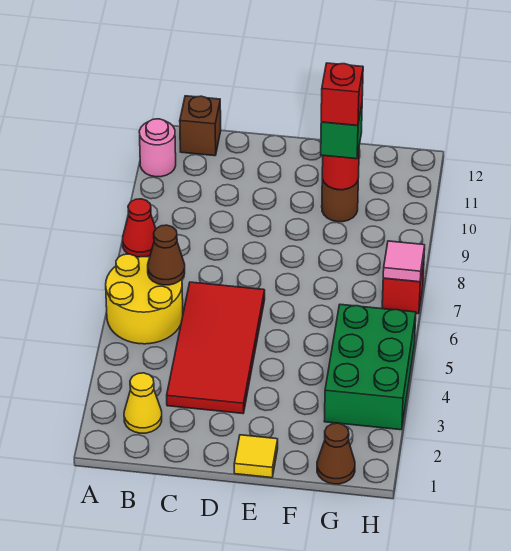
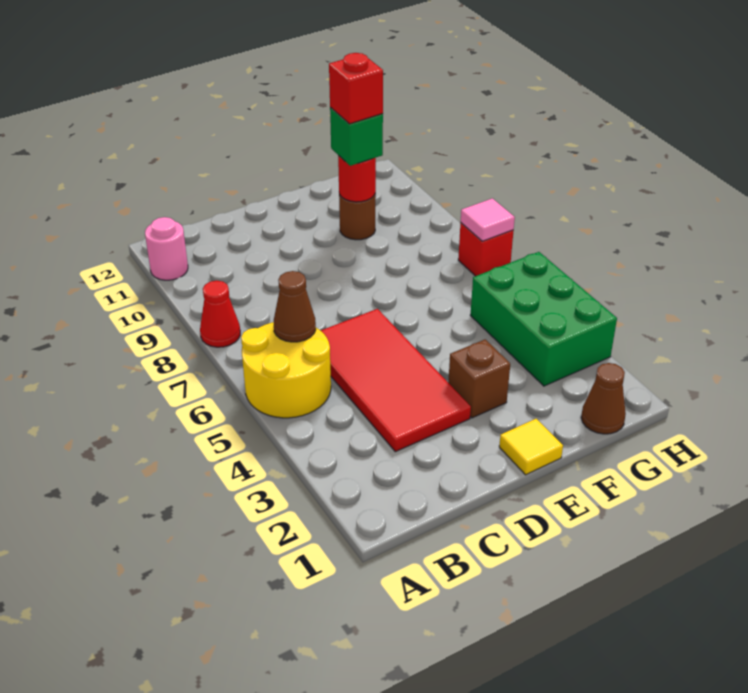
yellow 1x1 cone [124,373,162,433] -> none
brown 1x1 brick [180,96,221,156] -> brown 1x1 brick moved to [448,339,510,418]

